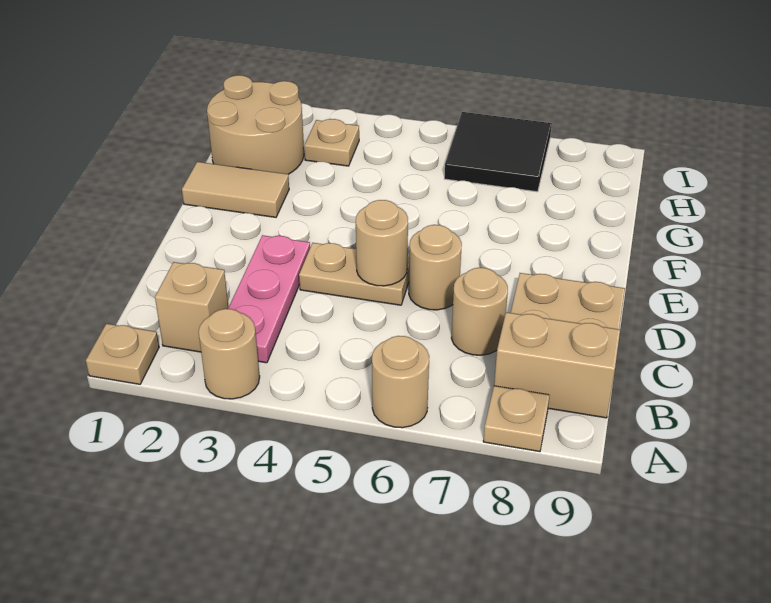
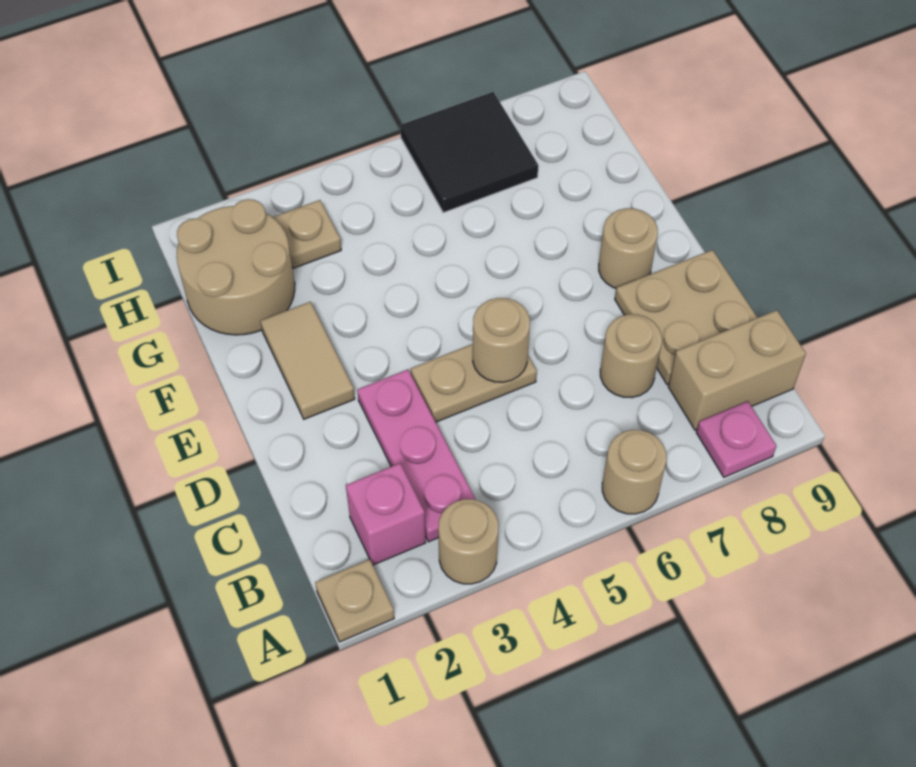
tan 1x1 plate [483,386,550,452] -> pink 1x1 plate [696,401,776,477]
tan 1x1 brick [155,262,228,352] -> pink 1x1 brick [346,463,426,565]
tan 1x1 round brick [409,225,462,310] -> tan 1x1 round brick moved to [599,208,658,288]
tan 1x2 tile [182,162,289,217] -> tan 1x2 tile turned to [261,302,355,419]

